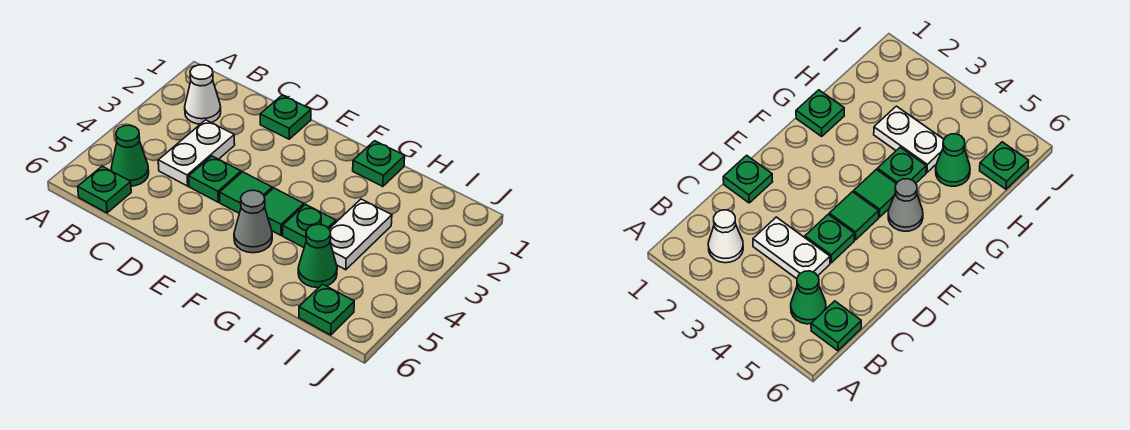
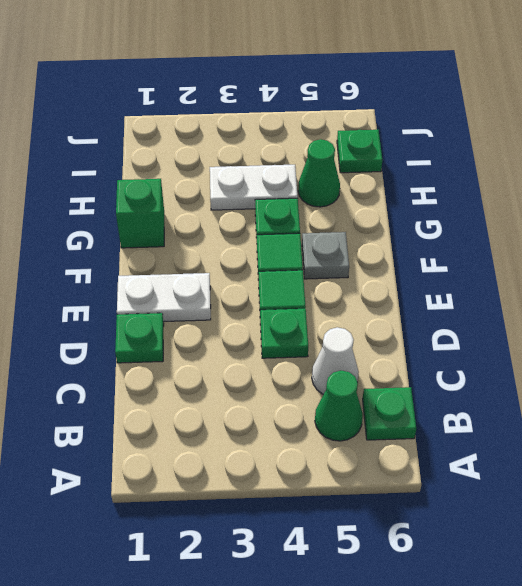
white 1x1 cone [185,65,221,124] -> white 1x1 cone moved to [312,327,359,394]
white 1x2 plate [158,120,235,186] -> white 1x2 plate moved to [117,273,211,322]
grey 1x1 cone [234,190,272,253] -> grey 1x1 plate [302,232,349,279]
green 1x1 plate [353,141,405,187] -> green 1x1 brick [116,179,164,248]

